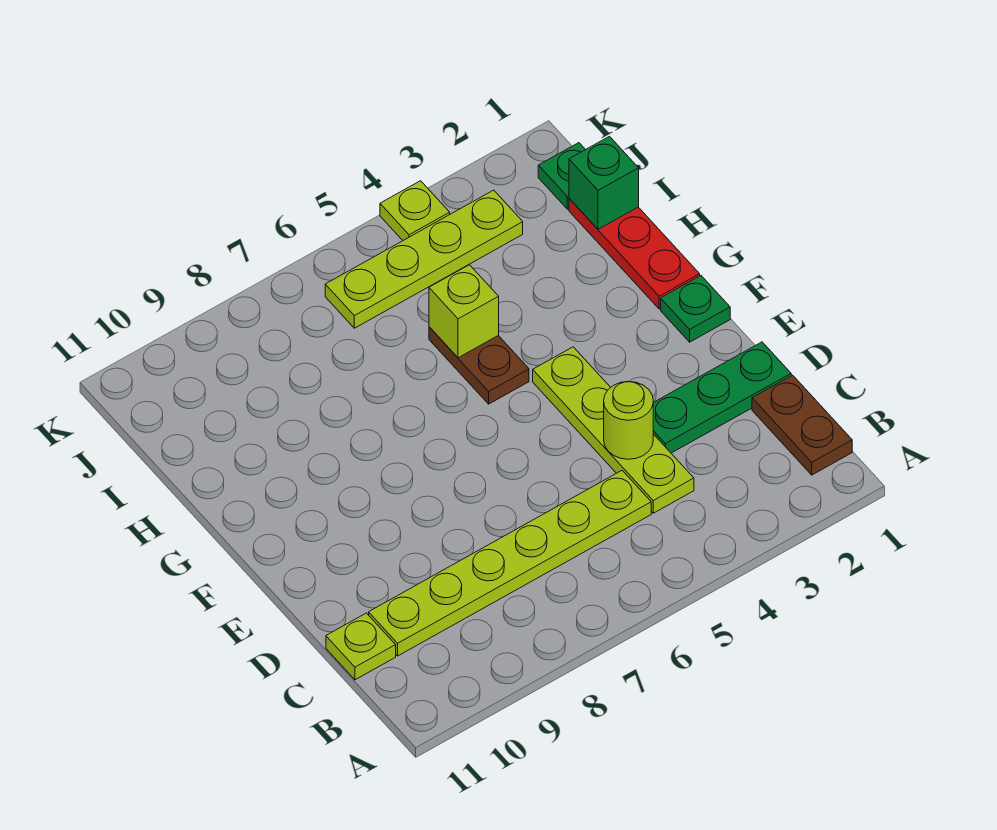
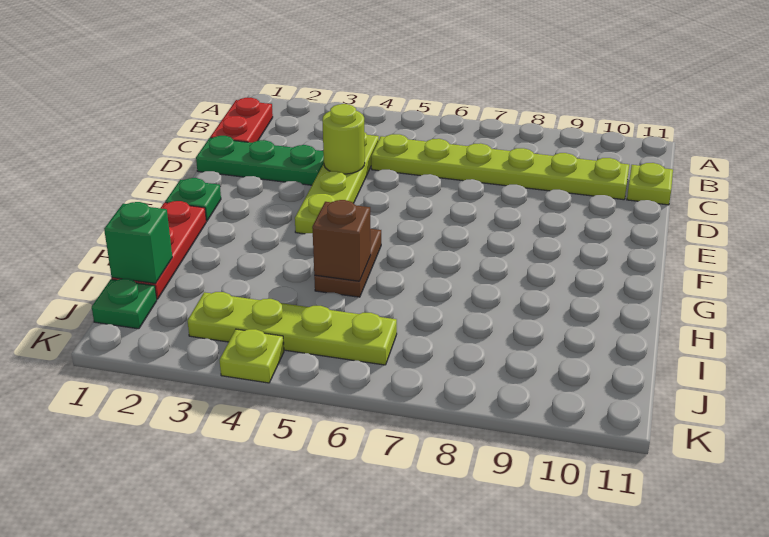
brown 1x2 plate [752,375,852,475] -> red 1x2 plate [210,98,273,143]
lime 1x1 brick [429,265,499,358] -> brown 1x1 brick [312,200,371,281]

